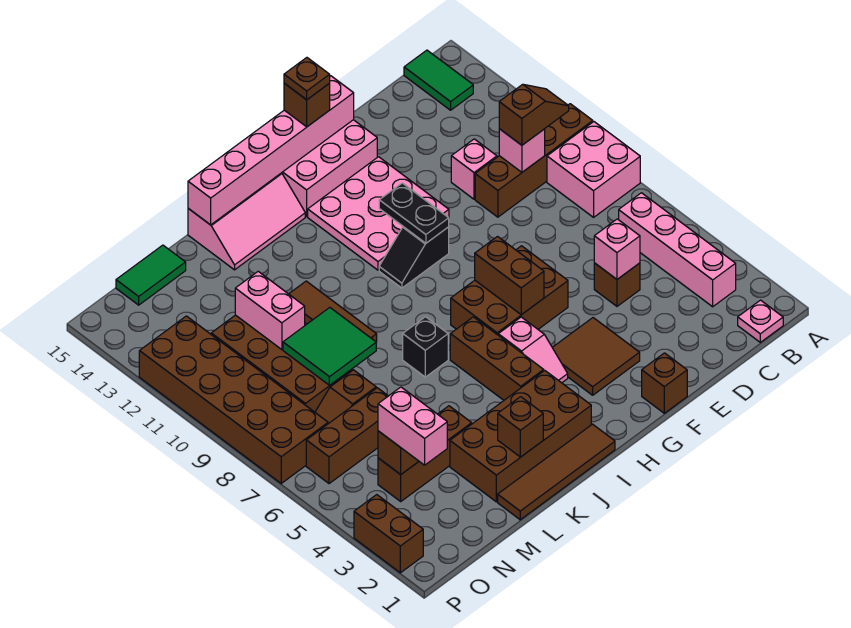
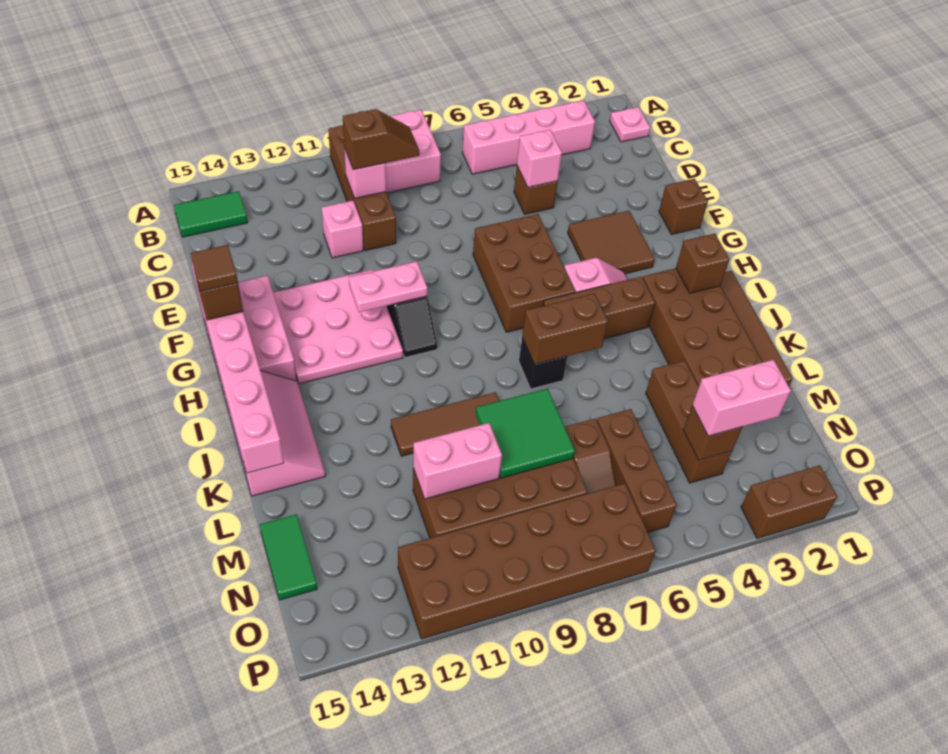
brown 1x2 slope [499,84,569,145] -> brown 1x2 slope turned to [343,109,419,170]
brown 1x2 brick [475,237,544,315] -> brown 1x2 brick moved to [522,294,608,364]
black 1x2 plate [379,183,449,243] -> pink 1x2 plate [349,261,427,312]
brown 1x1 plate [284,58,330,100] -> brown 1x1 tile [190,245,238,291]
brown 1x1 brick [498,397,543,457] -> brown 1x1 brick moved to [676,233,729,293]

